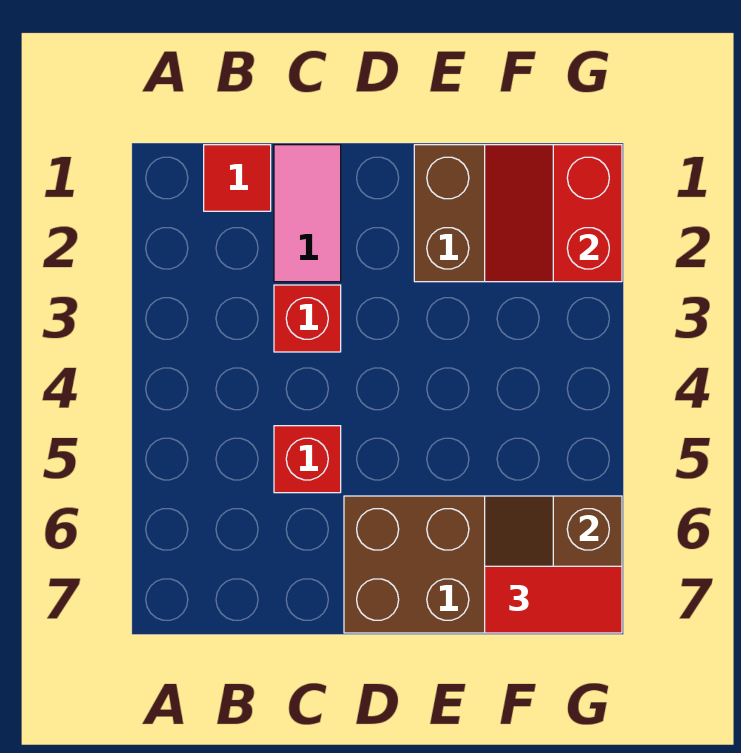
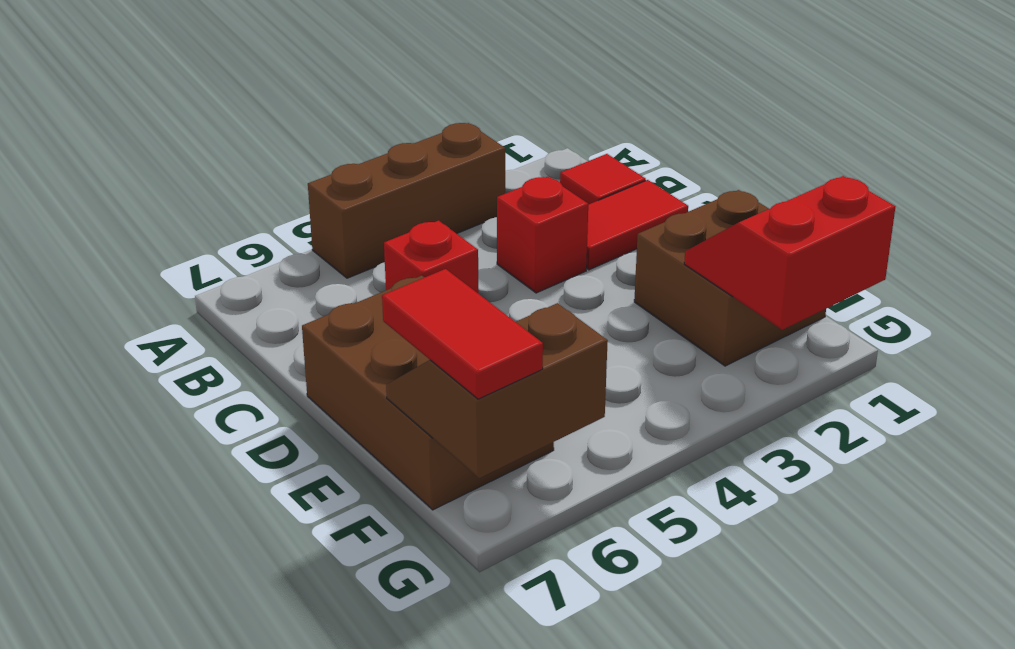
none -> brown 1x3 brick [308,123,505,278]
pink 1x2 tile [274,145,341,282] -> red 1x2 tile [587,180,688,270]

